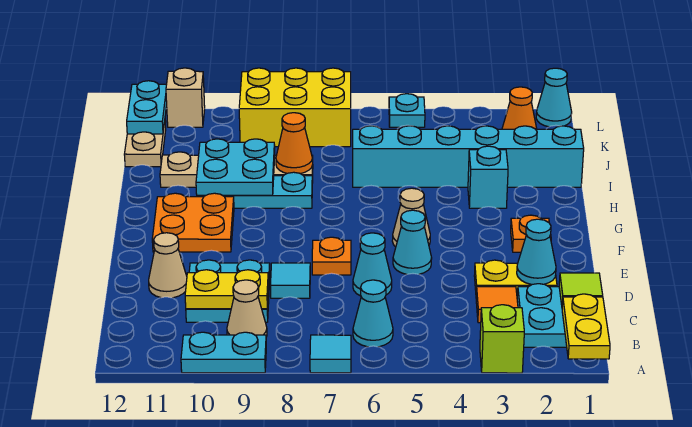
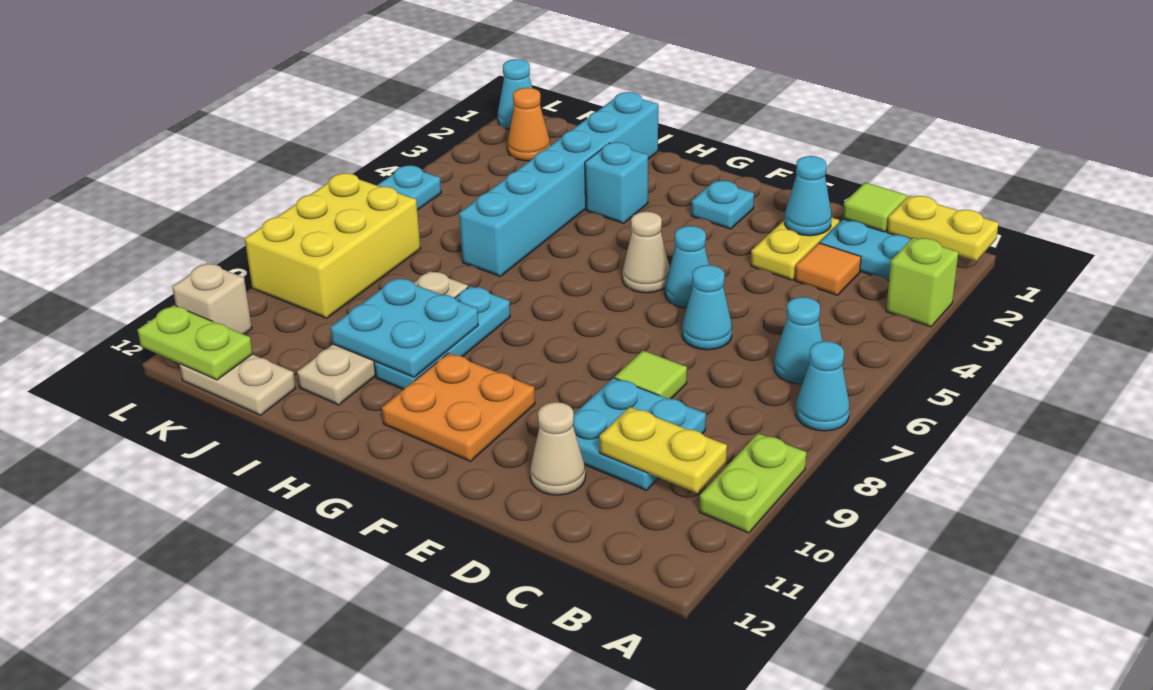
cyan 1x1 tile [310,335,351,373] -> cyan 1x1 cone [796,341,849,431]
cyan 1x2 plate [181,332,266,373] -> lime 1x2 plate [699,434,806,533]
tan 1x1 cone [227,280,267,337] -> none
yellow 1x2 plate [185,270,268,309] -> yellow 1x2 plate turned to [599,407,727,493]
cyan 1x1 tile [270,263,310,298] -> lime 1x1 tile [615,351,687,399]
orange 1x1 plate [312,237,351,275] -> none
orange 1x1 plate [511,215,551,252] -> cyan 1x1 plate [691,181,754,229]
orange 1x1 cone [276,113,313,174] -> none
cyan 1x2 plate [127,81,167,134] -> lime 1x2 plate [138,305,253,380]

